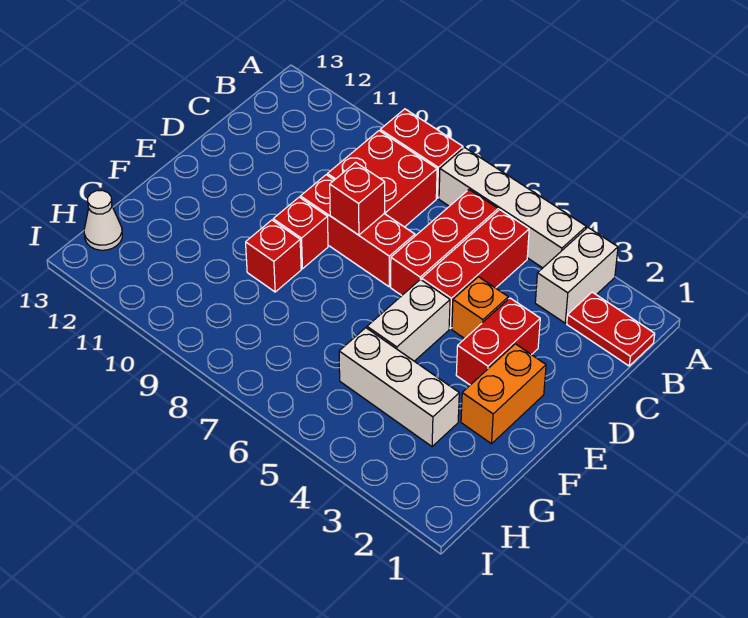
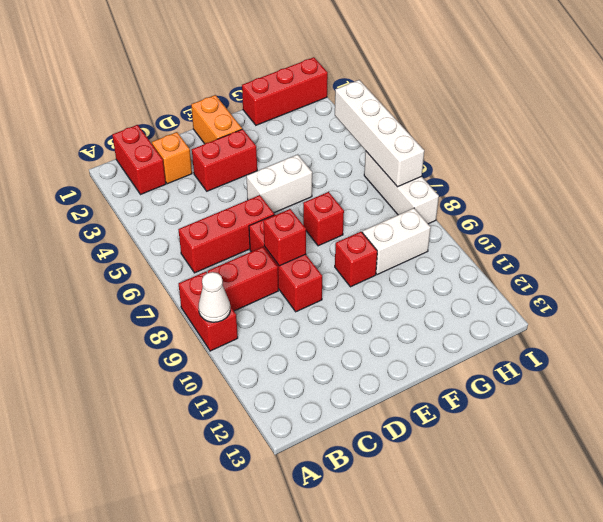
white 1x2 brick [535,227,618,323] -> white 1x2 brick moved to [362,208,431,275]
white 1x4 brick [439,148,586,268] -> white 1x4 brick moved to [335,80,424,187]
red 1x2 plate [567,292,655,366] -> red 1x2 brick [112,125,166,195]
red 1x3 brick [422,210,529,328] -> red 1x3 brick moved to [242,57,328,125]
red 2x2 brick [327,131,437,227] -> red 1x2 brick [208,247,278,311]
orange 1x1 brick [452,277,508,339] -> orange 1x1 brick moved to [152,132,192,184]
orange 1x2 brick [461,344,546,444] -> orange 1x2 brick turned to [191,95,242,144]
red 1x1 brick [273,197,328,269] -> red 1x1 brick moved to [303,192,344,246]
white 1x3 brick [339,328,459,447] -> white 1x3 brick moved to [364,152,439,224]
white 1x1 cone [84,190,122,250] -> white 1x1 cone moved to [199,272,230,322]

